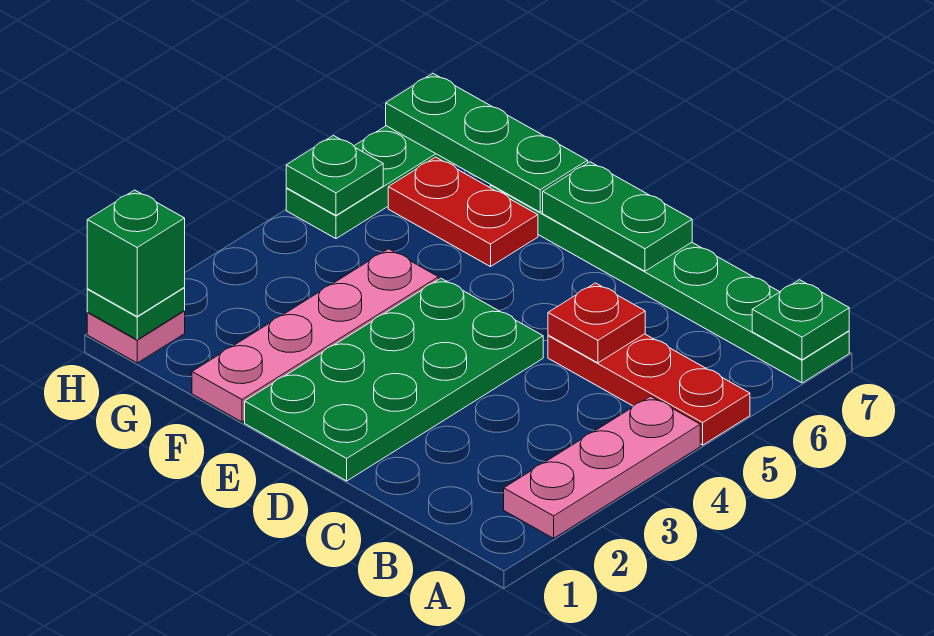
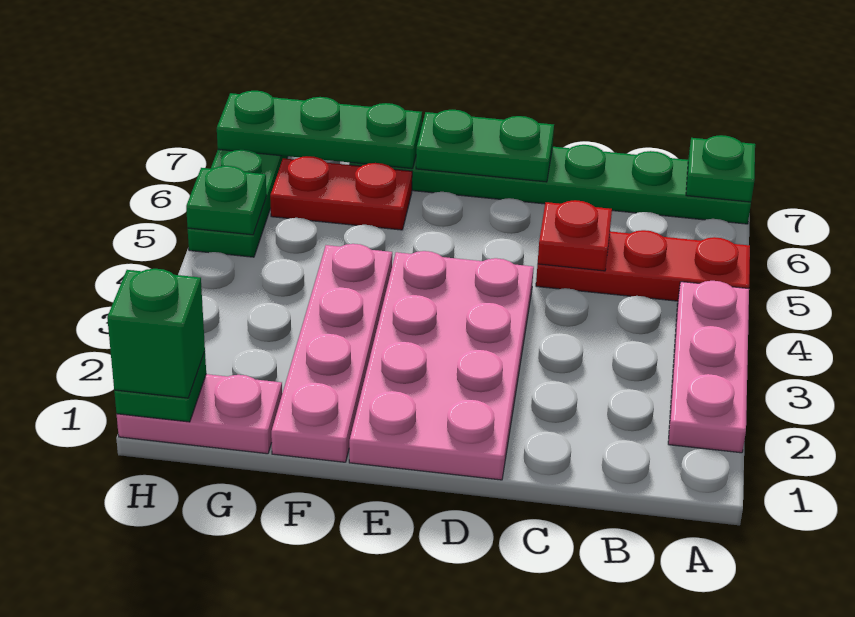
green 2x4 plate [245,278,543,481] -> pink 2x4 plate [349,251,534,480]
pink 1x1 plate [87,311,185,363] -> pink 1x2 plate [117,374,282,454]

